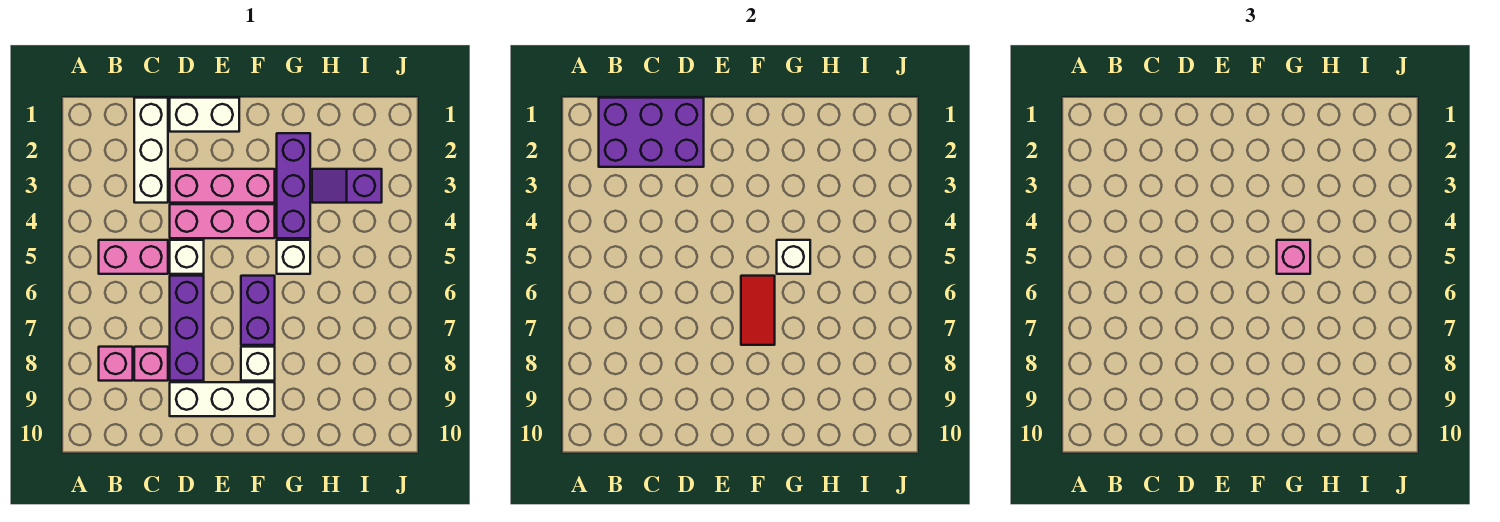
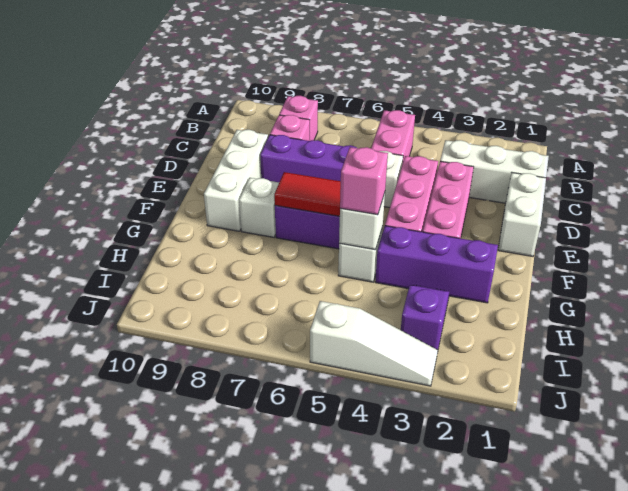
purple 2x3 brick [599,98,704,167] -> none
none -> white 1x3 slope [310,301,438,386]

